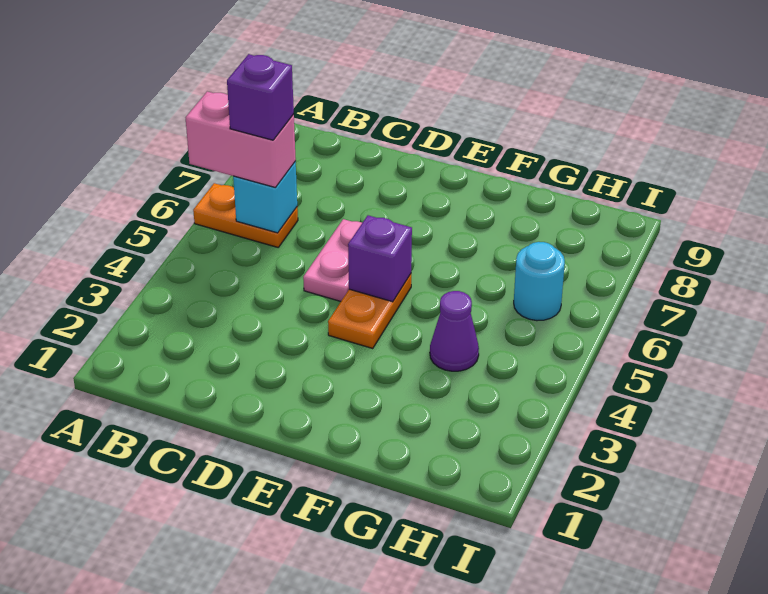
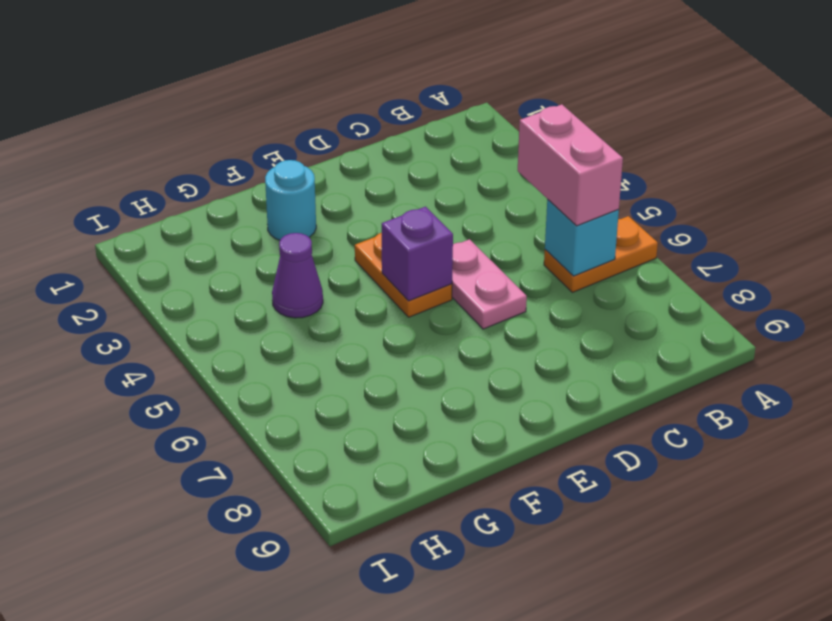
pink 1x2 brick [185,92,296,188] -> pink 1x2 brick turned to [518,104,623,226]
purple 1x1 brick [227,54,294,140] -> none
cyan 1x1 round brick [514,242,565,321] -> cyan 1x1 round brick moved to [265,160,316,240]

